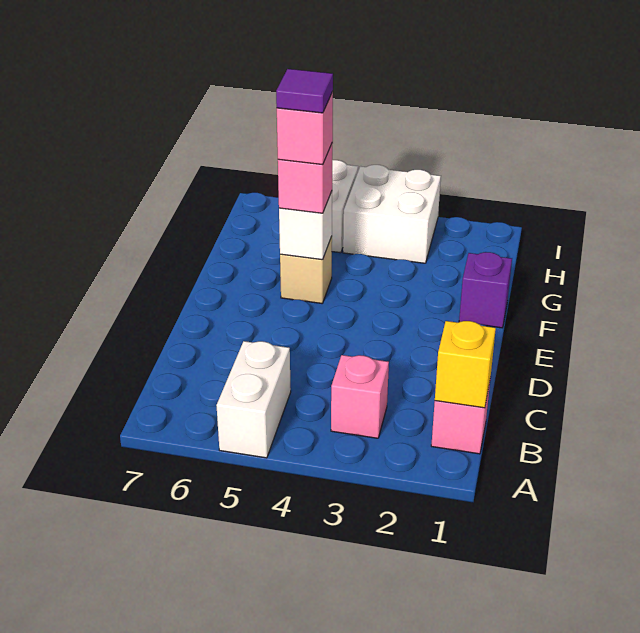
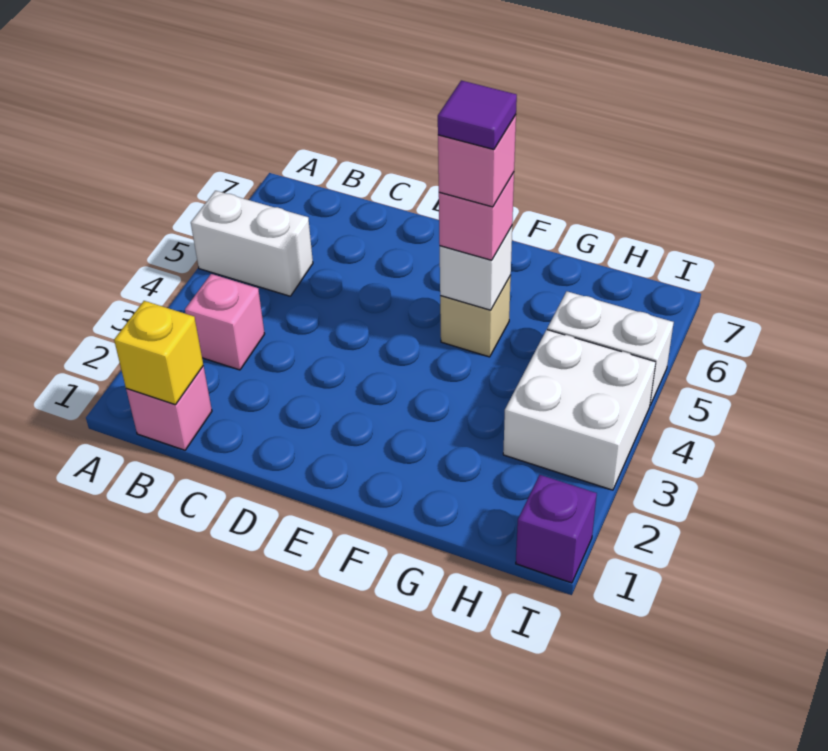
purple 1x1 brick [459,252,512,328] -> purple 1x1 brick moved to [516,475,597,583]

